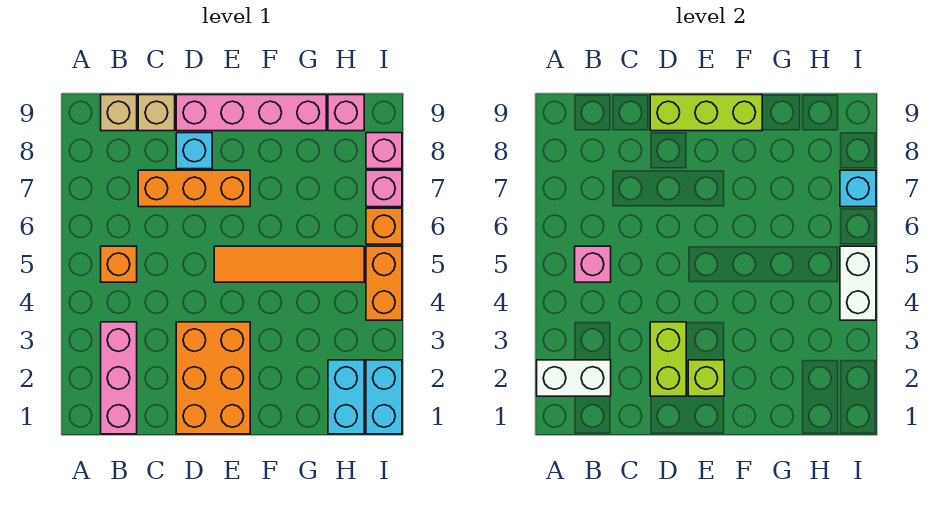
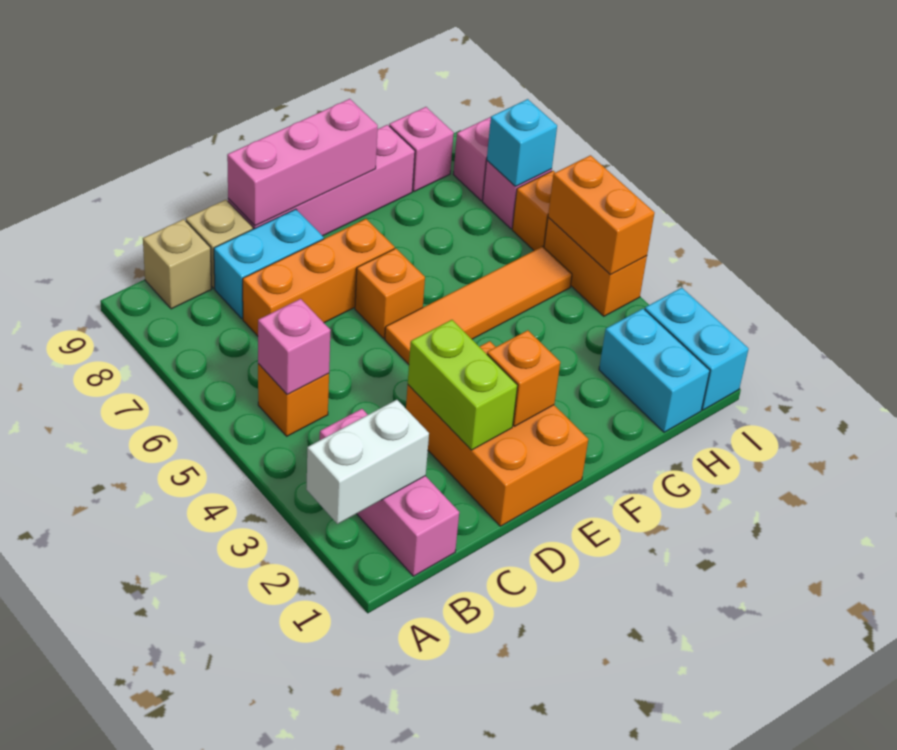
cyan 1x1 brick [176,133,212,169] -> cyan 1x2 brick [214,209,324,318]
lime 1x3 brick [650,95,762,131] -> pink 1x3 brick [227,99,378,226]
lime 1x1 brick [688,360,724,396] -> orange 1x1 brick [487,330,560,426]
none -> orange 1x1 brick [355,248,425,338]
white 1x2 brick [840,246,876,320] -> orange 1x2 brick [548,155,654,275]

